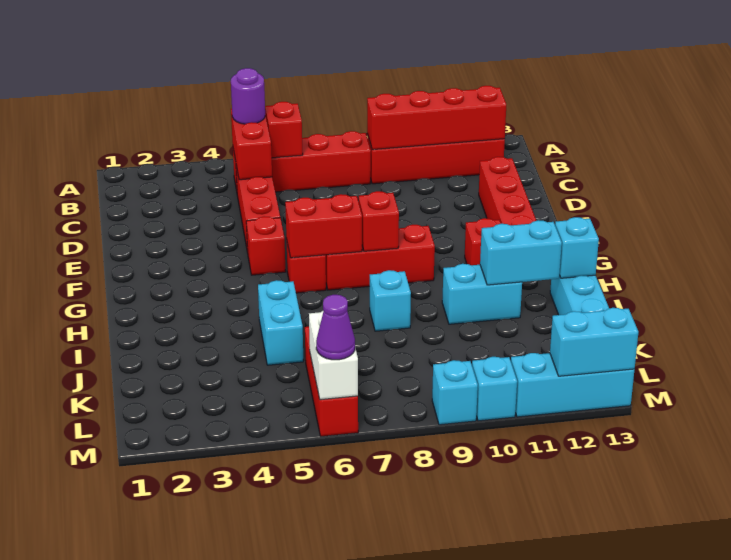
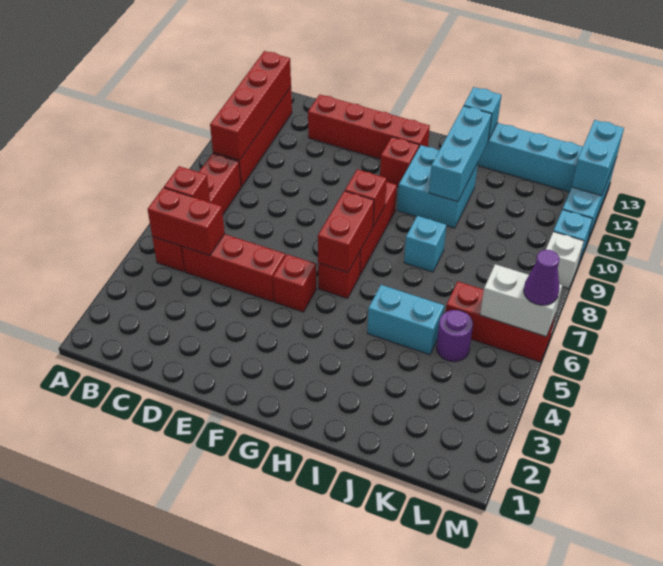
purple 1x1 round brick [231,68,265,124] -> purple 1x1 round brick moved to [436,310,473,362]
cyan 1x2 brick [442,264,522,324] -> cyan 2x2 brick [397,145,478,228]
cyan 1x2 brick [480,220,562,285] -> cyan 1x3 brick [429,106,492,202]
cyan 1x1 brick [432,360,478,425] -> white 1x1 brick [546,232,584,289]

